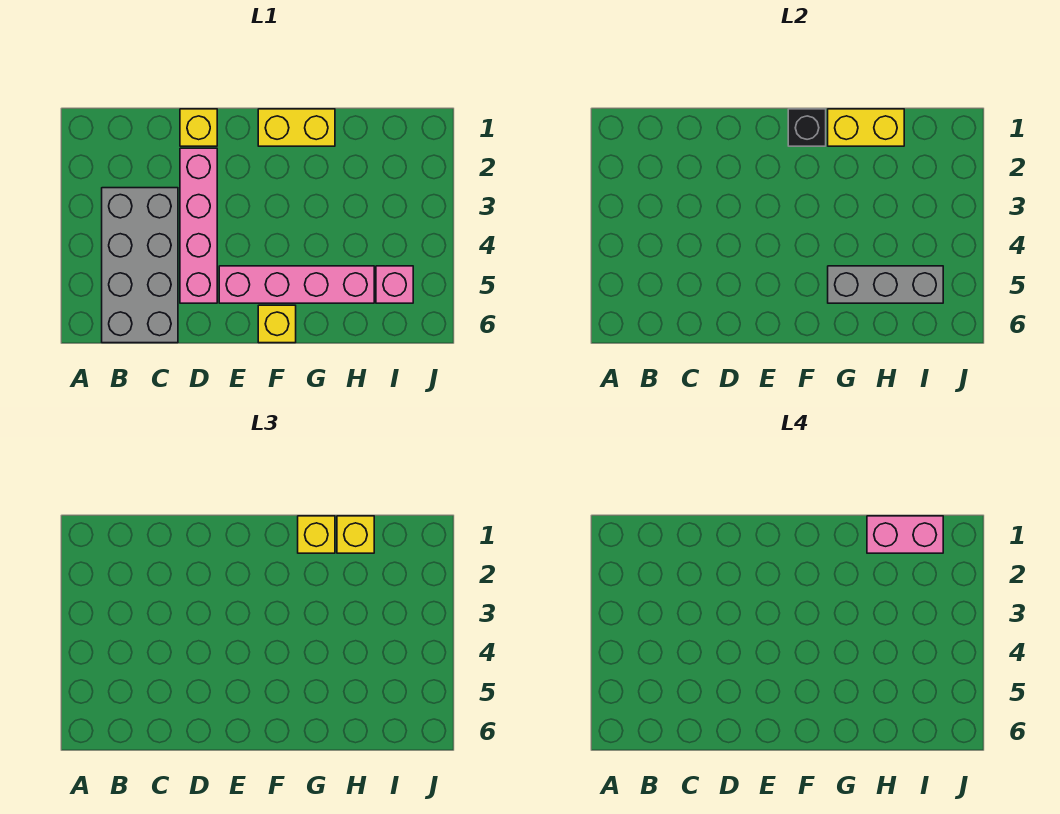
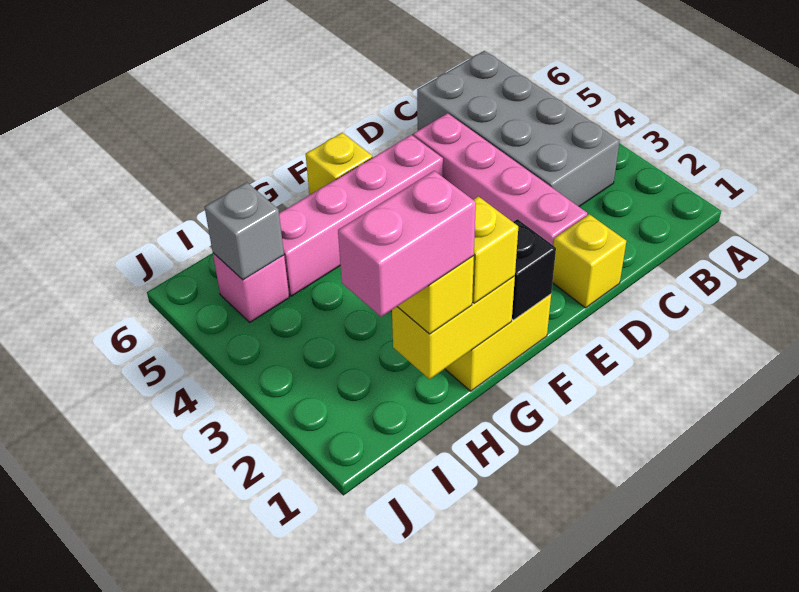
grey 1x3 brick [828,266,943,303] -> grey 1x1 brick [205,182,284,280]

